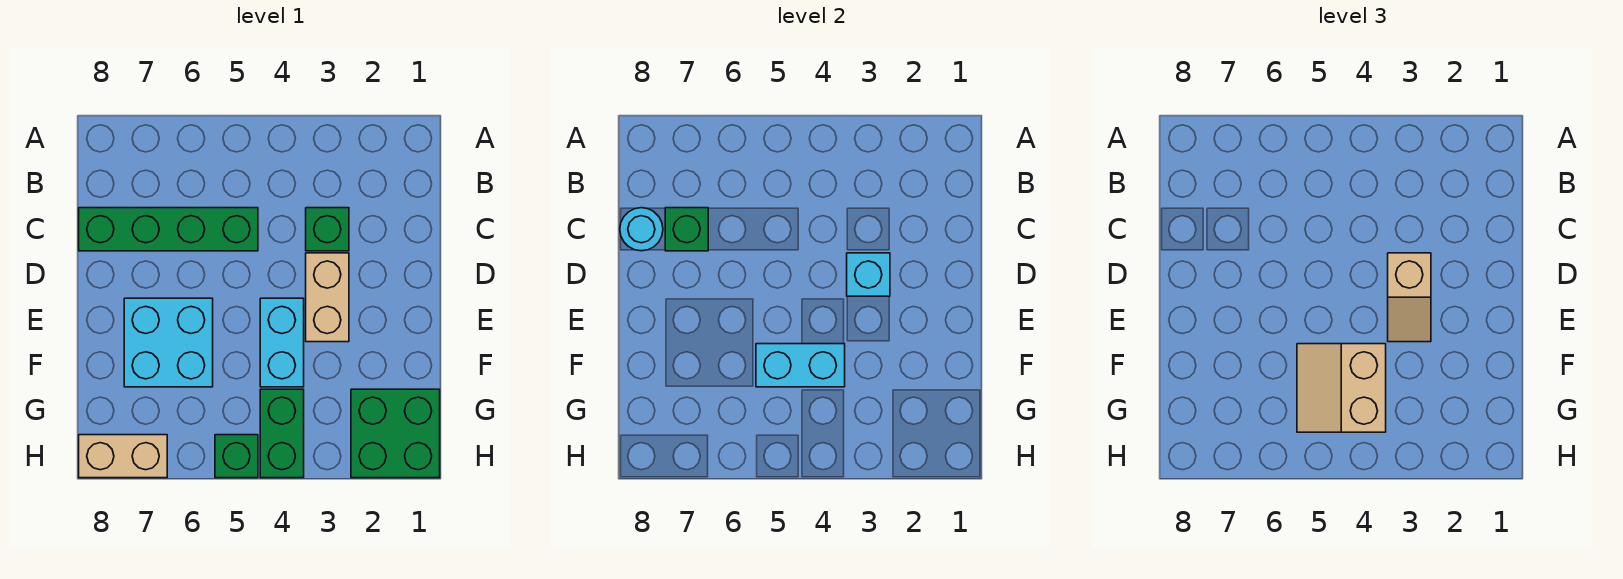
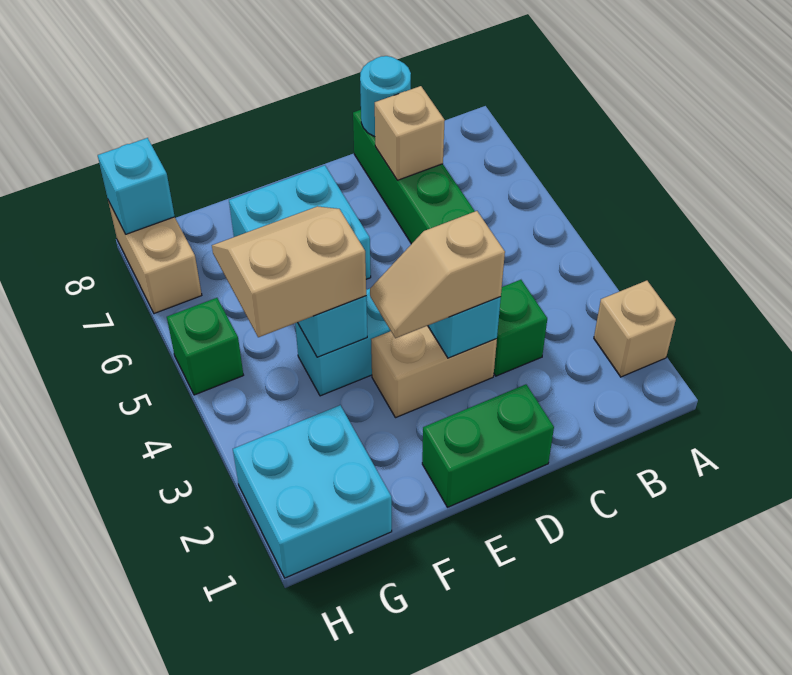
none -> tan 1x1 brick [594,281,676,377]
green 1x1 brick [665,208,708,251] -> tan 1x1 brick [375,86,445,180]
green 2x2 brick [351,389,440,478] -> cyan 2x2 brick [233,405,392,578]
green 1x2 brick [260,389,304,478] -> green 1x2 brick moved to [422,384,554,507]
none -> cyan 1x1 brick [98,138,175,234]

